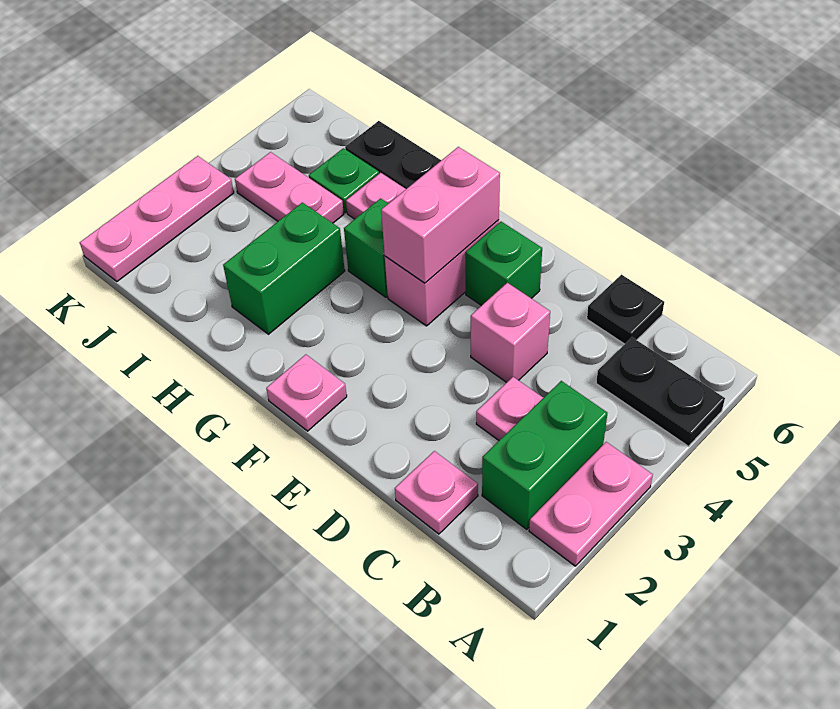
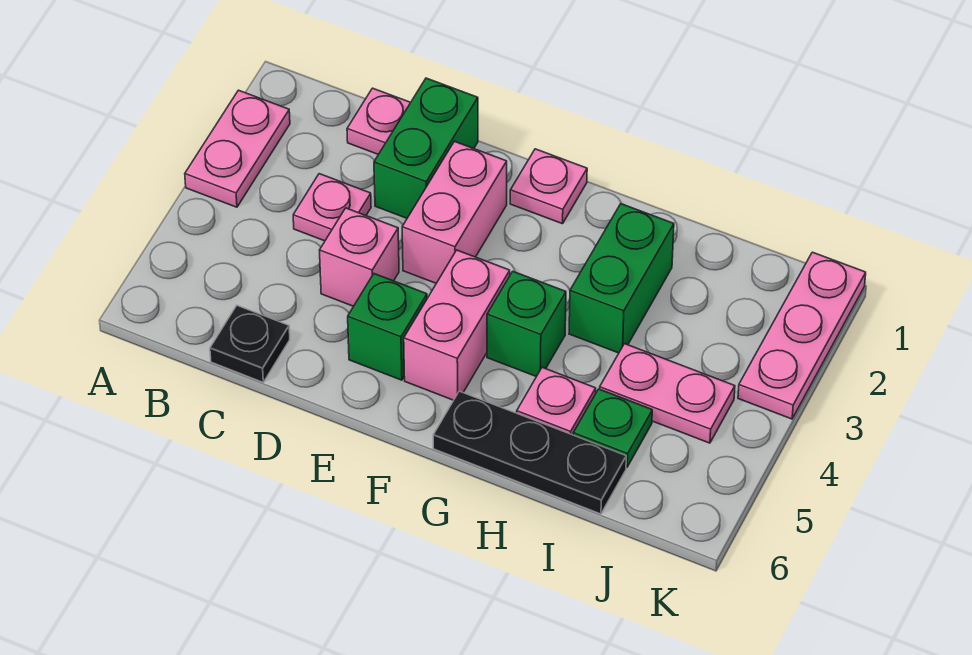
black 1x2 plate [596,337,725,446] -> none
green 1x2 brick [482,381,607,529] -> green 1x2 brick moved to [374,78,478,218]
pink 1x2 brick [381,147,500,283] -> pink 1x2 brick moved to [402,141,507,283]

